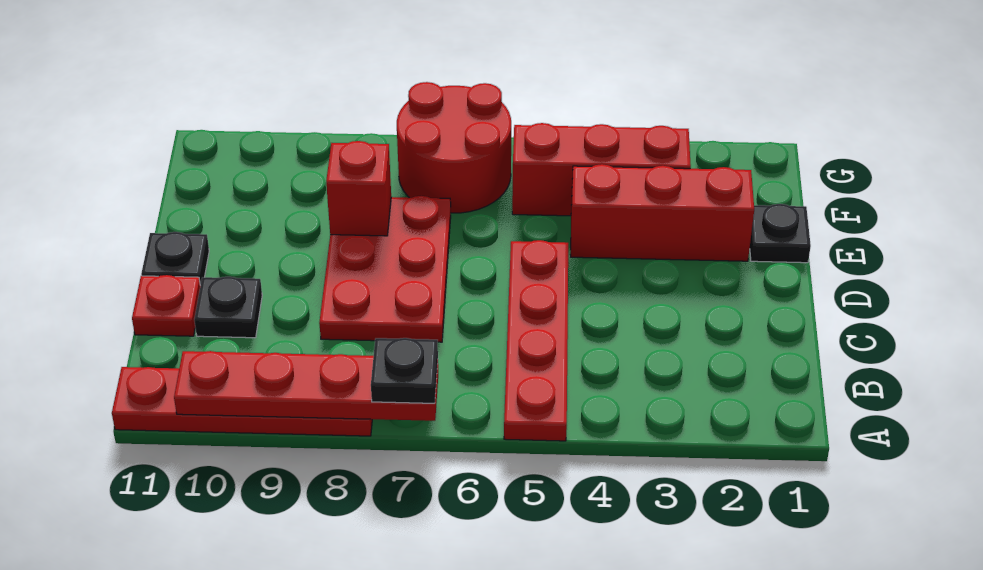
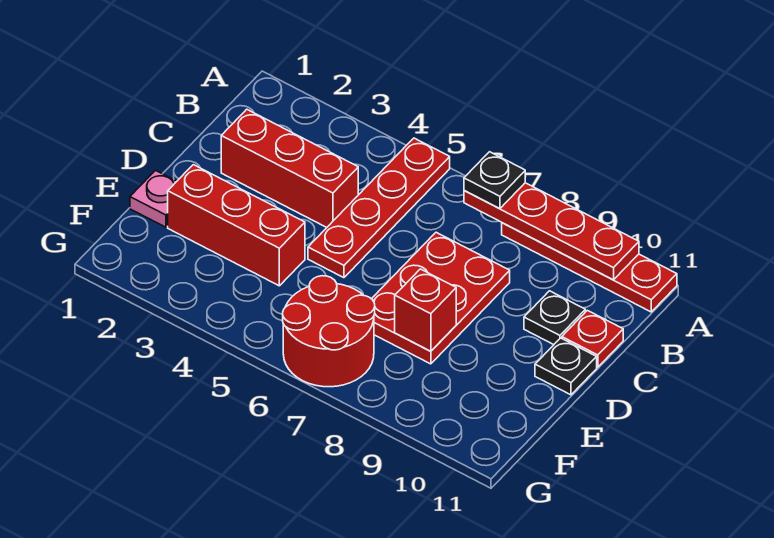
black 1x1 plate [750,204,811,263] -> pink 1x1 plate [130,171,177,227]
red 1x3 brick [512,123,691,216] -> red 1x3 brick moved to [221,109,358,227]

